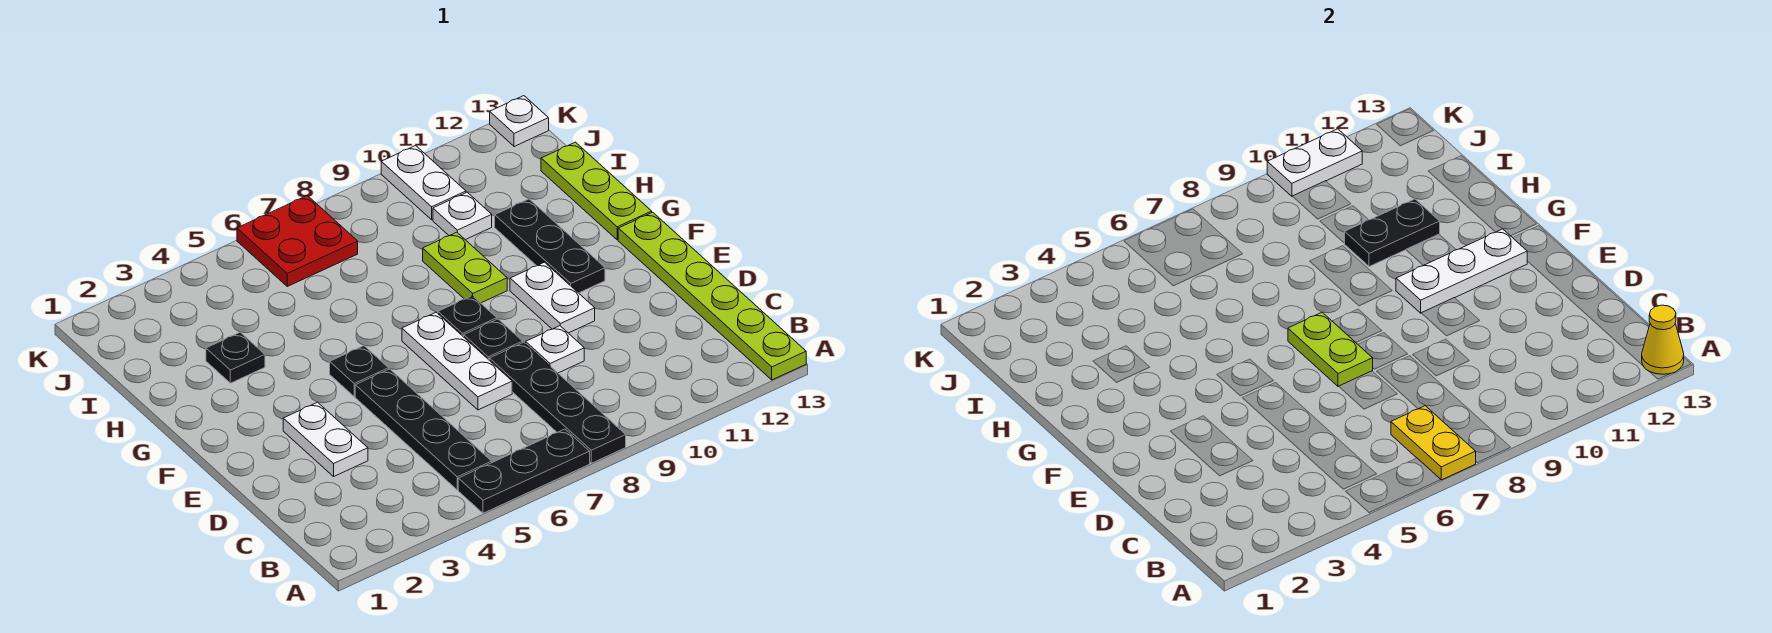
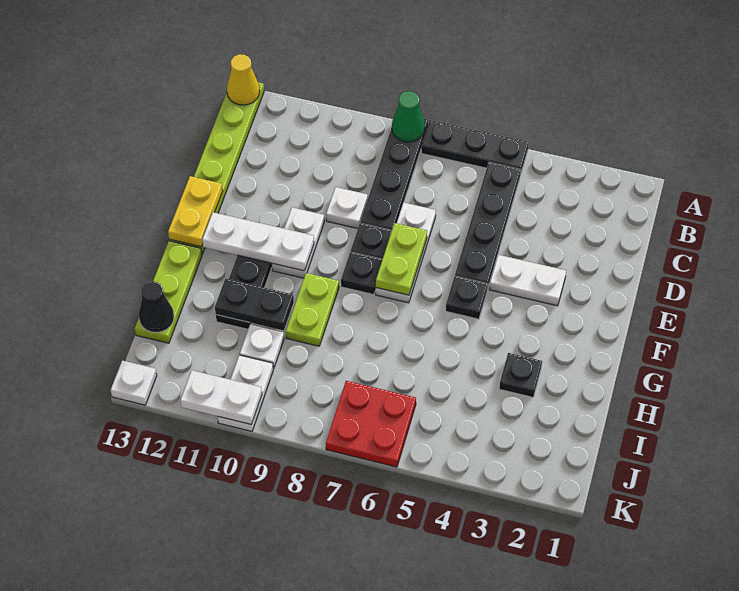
yellow 1x2 plate [1391,406,1476,480] -> yellow 1x2 plate moved to [168,176,223,247]
none -> green 1x1 cone [392,91,425,142]
white 1x2 plate [283,402,368,476] -> white 1x2 plate turned to [489,255,566,306]
none -> black 1x1 cone [139,281,174,332]

